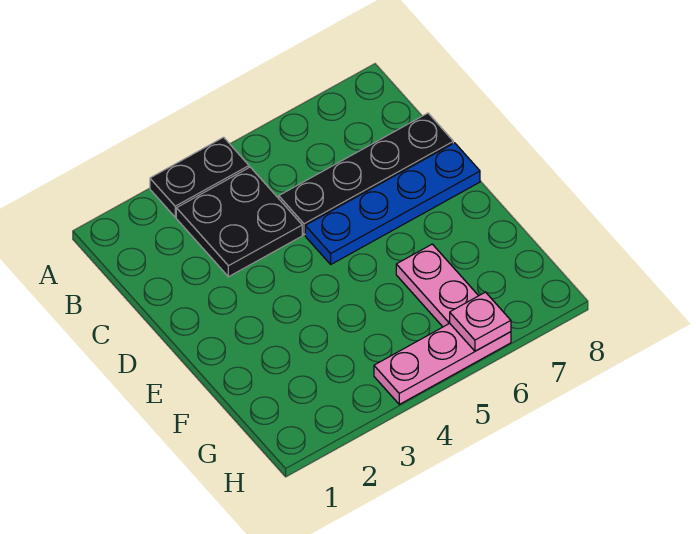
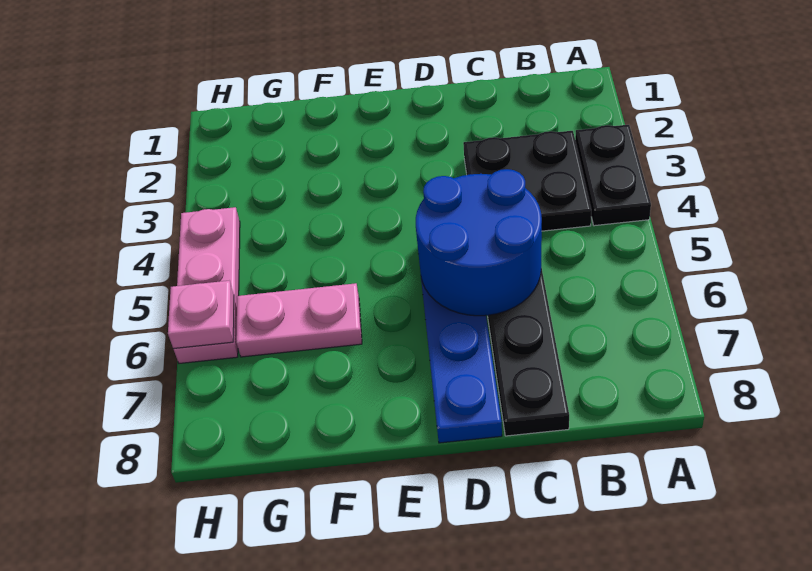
none -> blue 2x2 round brick [416,169,542,316]

